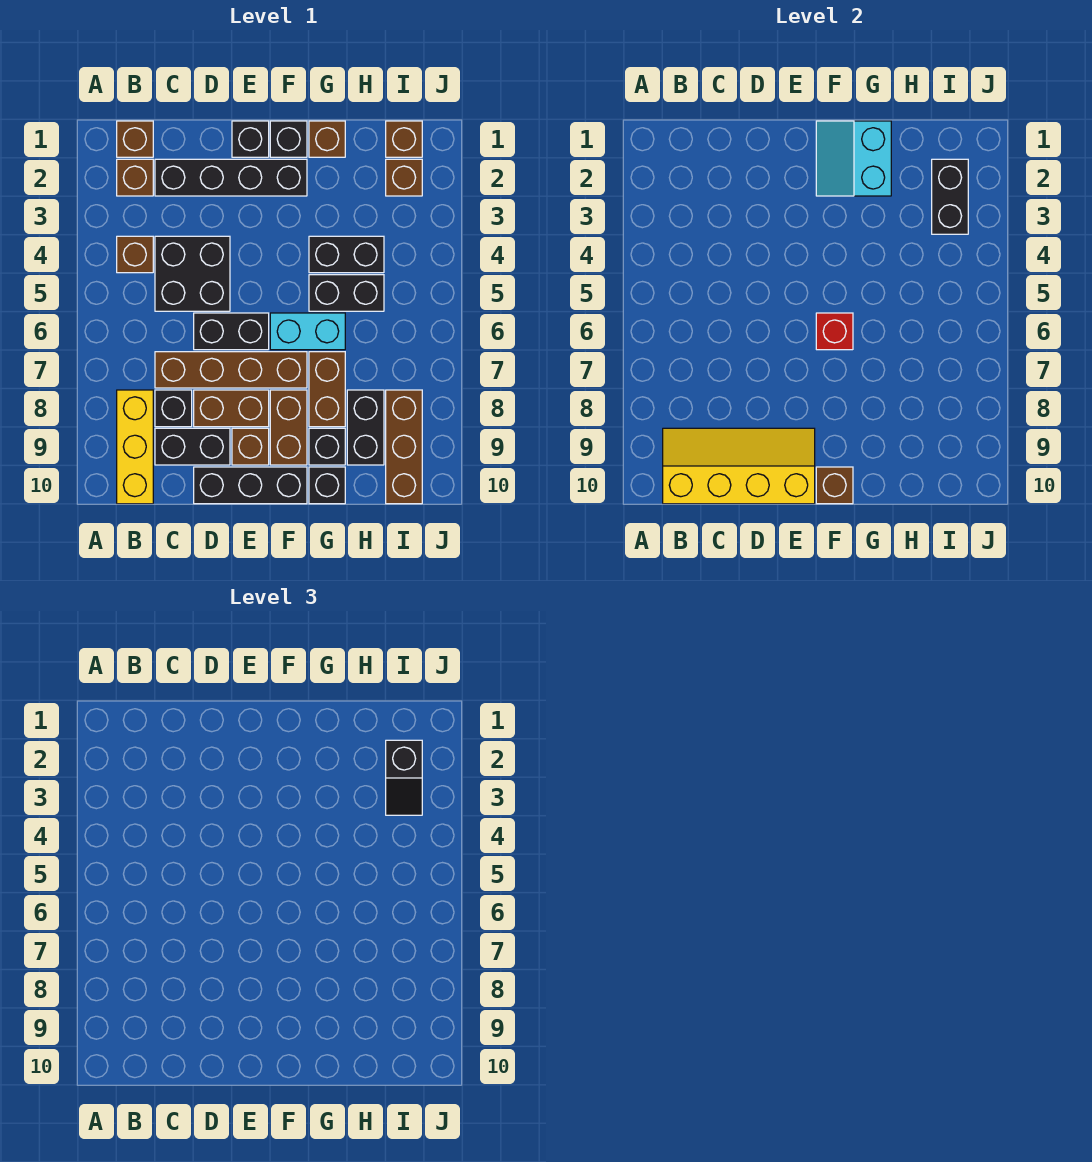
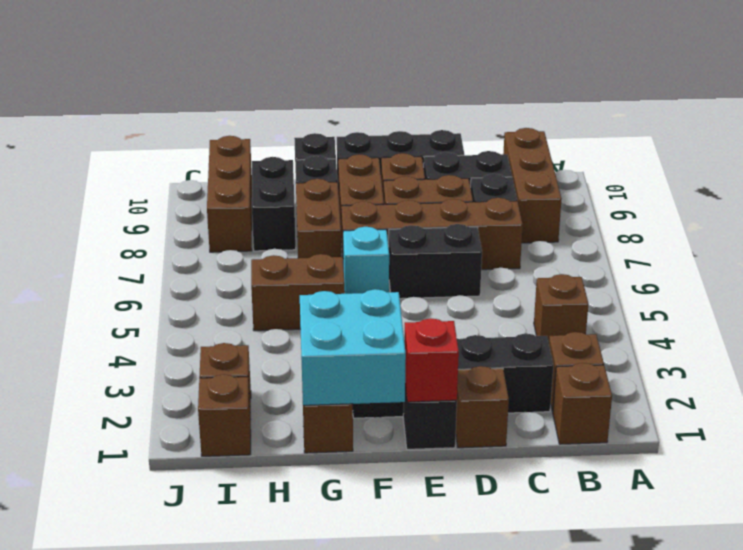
yellow 1x3 brick [117,390,153,504] -> brown 1x3 brick [503,128,562,243]
yellow 2x4 slope [663,428,815,504] -> none
black 2x2 brick [155,236,230,311] -> none
black 1x1 brick [270,121,307,157] -> none
cyan 2x2 slope [816,121,891,196] -> cyan 2x2 brick [300,289,406,405]
cyan 1x2 brick [270,313,345,350] -> cyan 1x1 brick [343,227,389,294]
red 1x1 brick [816,313,853,350] -> red 1x1 brick moved to [404,318,459,402]
brown 1x1 brick [816,467,853,504] -> brown 1x1 brick moved to [456,366,509,448]
black 1x2 brick [309,236,384,273] -> none
black 1x2 brick [309,275,384,311] -> brown 1x2 brick [251,254,345,331]
black 1x2 brick [932,159,968,234] -> none
black 1x2 slope [386,740,422,815] -> none

